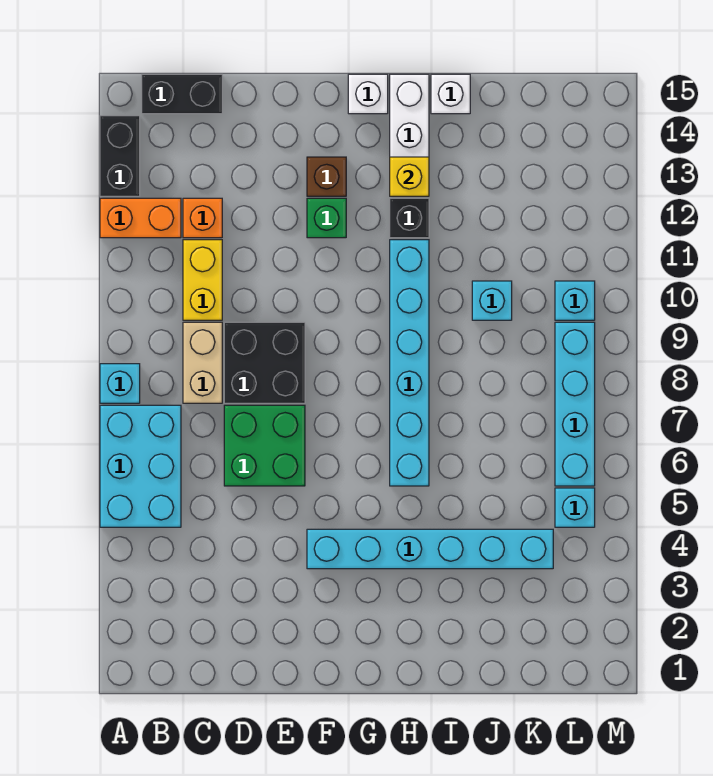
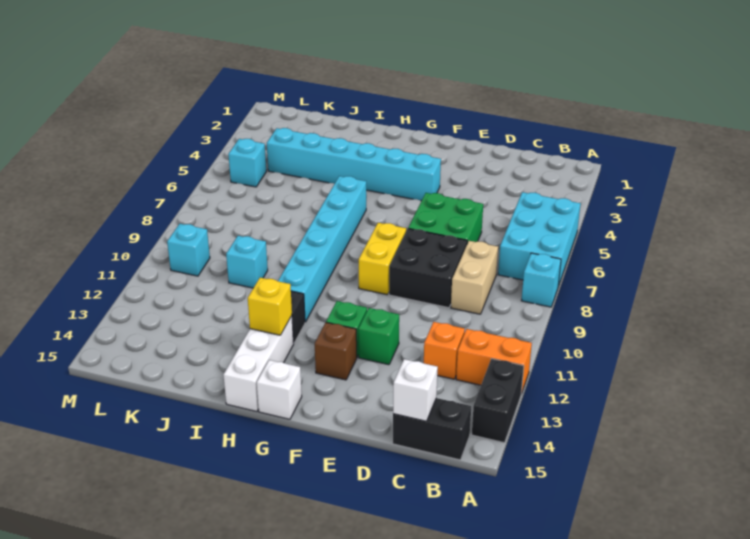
yellow 1x2 brick [183,240,222,320] -> yellow 1x2 brick moved to [359,223,406,295]
none -> green 1x1 brick [358,308,399,365]
white 1x1 brick [431,74,470,114] -> white 1x1 brick moved to [393,359,438,421]
cyan 1x4 brick [555,322,595,486] -> none

